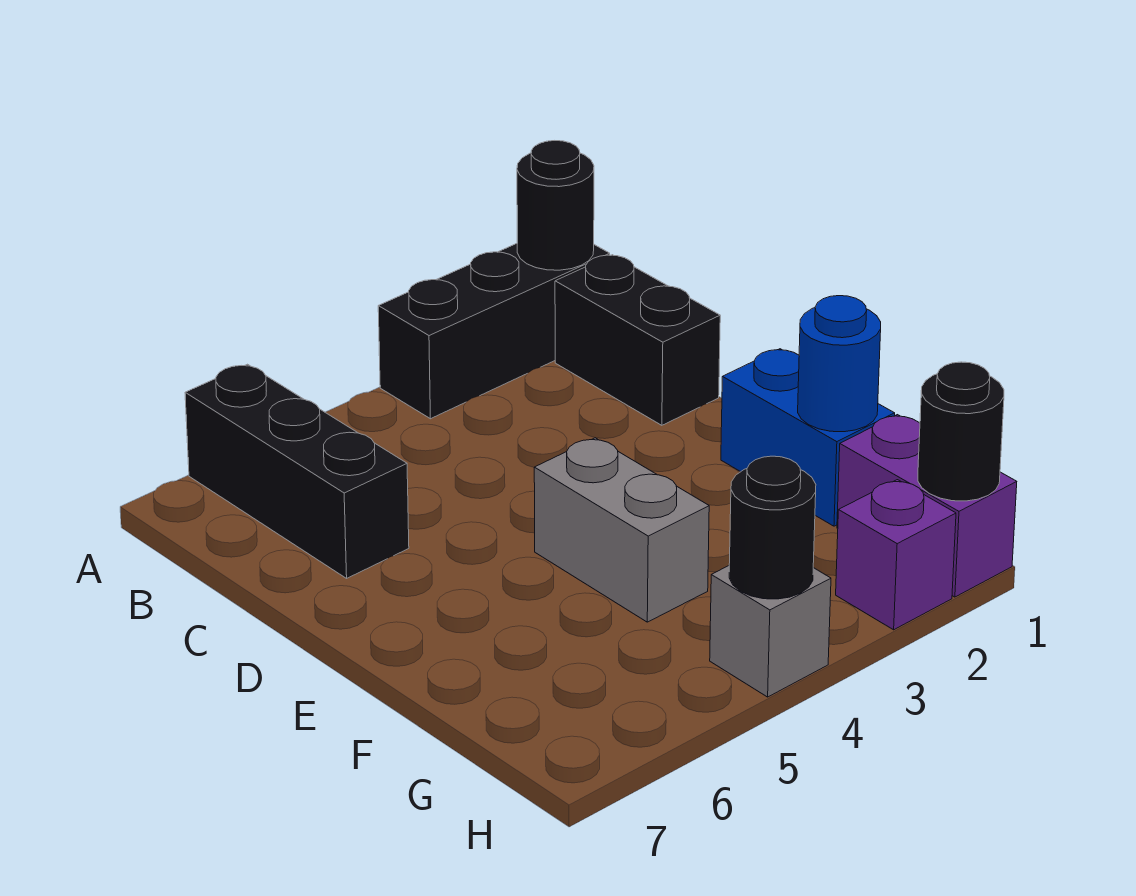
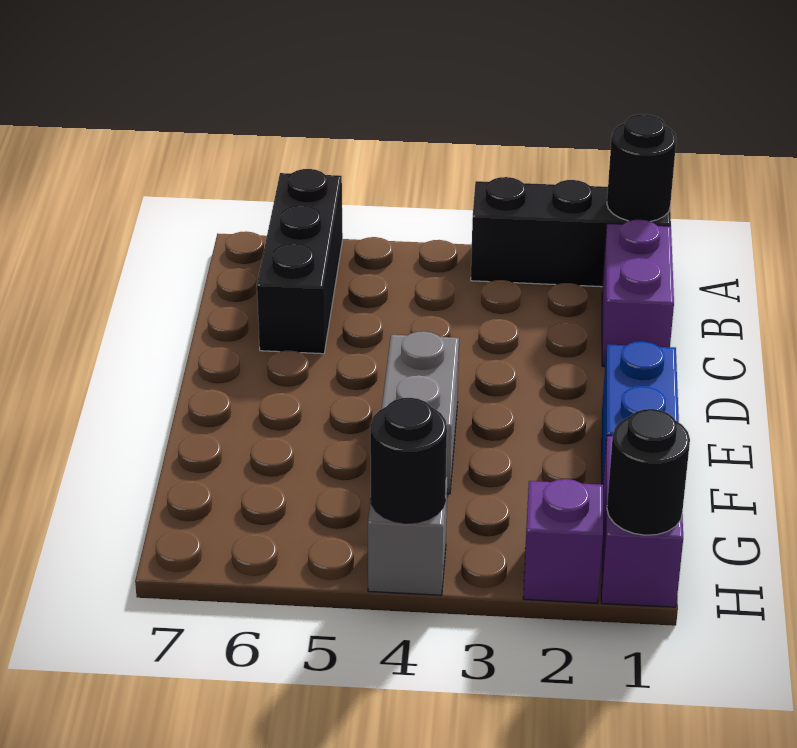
black 1x2 brick [555,255,720,425] -> purple 1x2 brick [602,220,674,367]
blue 1x1 round brick [798,296,881,432] -> none

